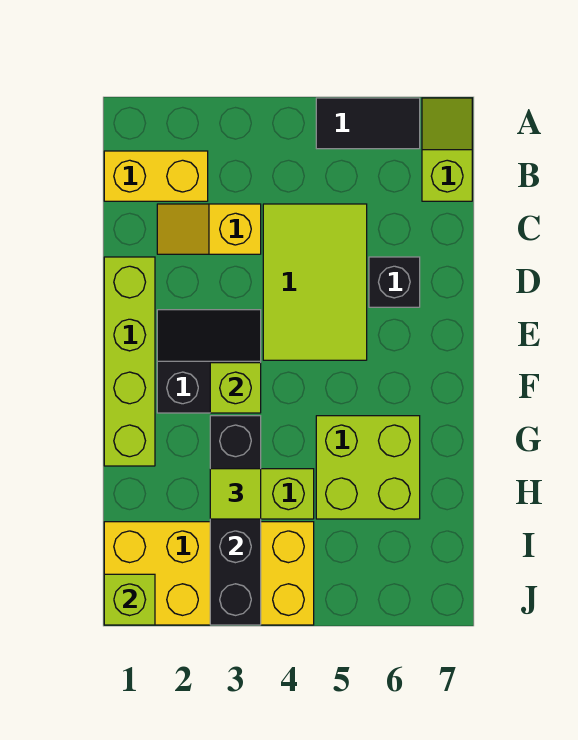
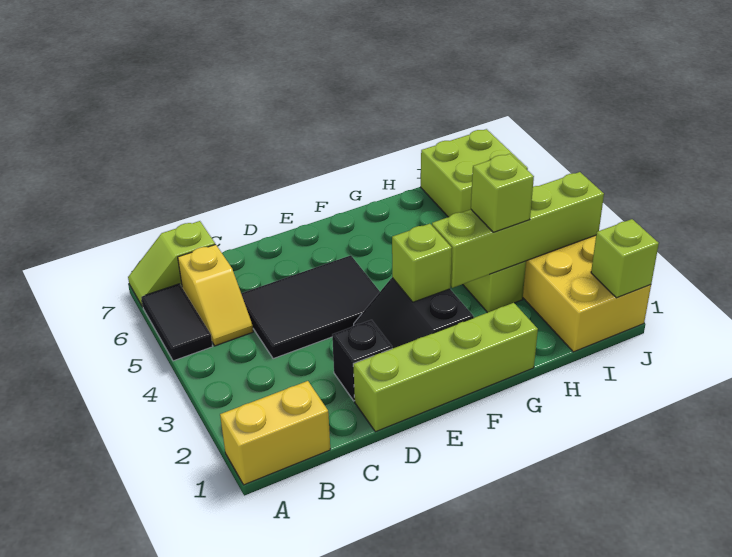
yellow 1x2 brick [104,151,208,201] -> yellow 1x2 brick turned to [220,381,330,485]
yellow 1x2 slope [157,204,261,254] -> yellow 1x2 slope moved to [178,244,253,346]
lime 2x3 tile [263,204,367,360] -> black 2x3 tile [241,255,380,359]
black 1x1 brick [369,257,420,307] -> black 1x1 brick moved to [332,320,392,401]
black 1x4 brick [210,416,261,625] -> lime 1x4 brick [432,172,604,288]
lime 2x2 brick [316,416,420,519] -> lime 2x2 brick moved to [421,129,528,217]
lime 1x1 tile [210,469,261,519] -> lime 1x1 brick [471,154,534,232]

